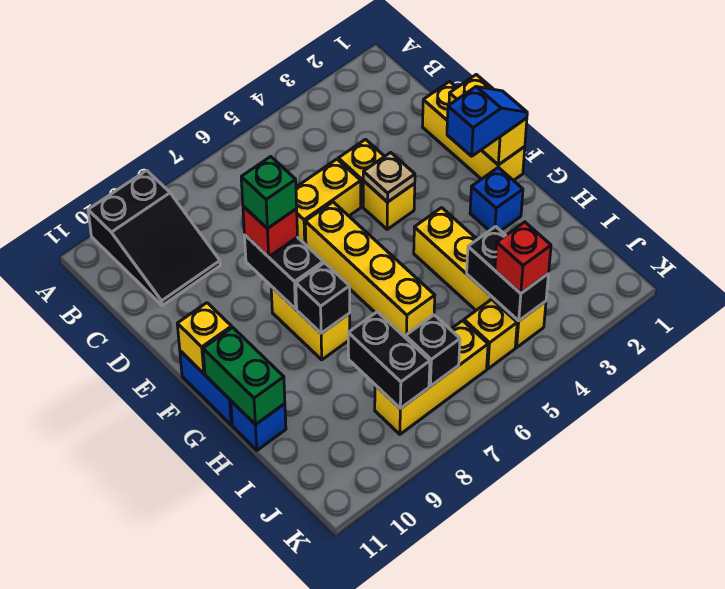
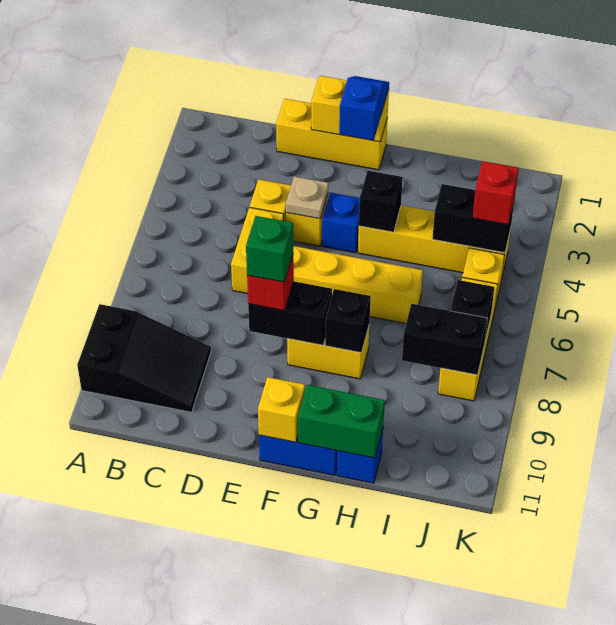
blue 1x1 brick [470,168,523,231] -> blue 1x1 brick moved to [322,193,360,253]
none -> black 1x1 brick [359,171,403,232]

